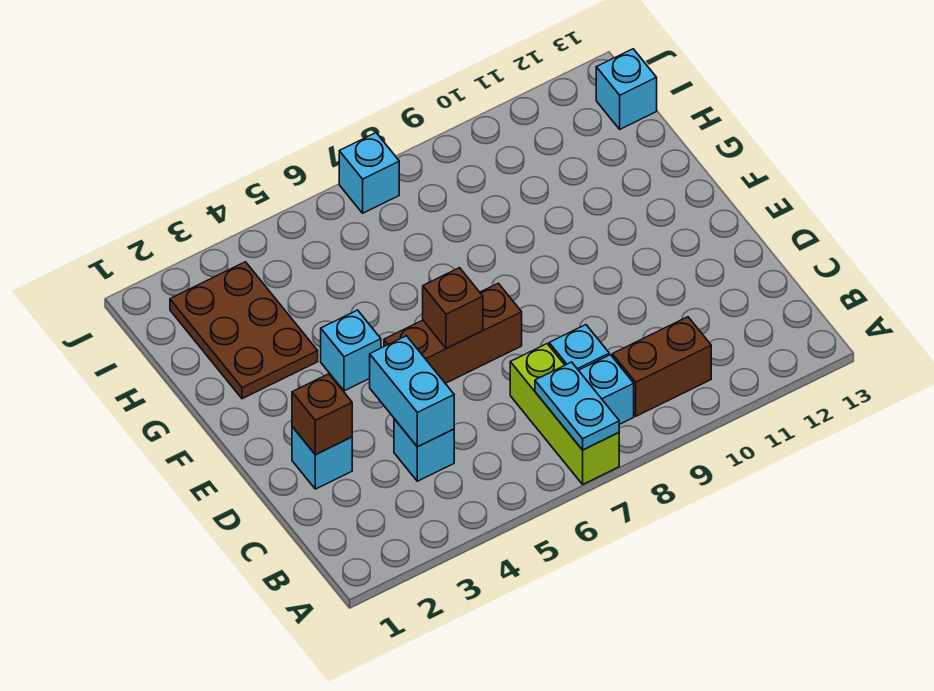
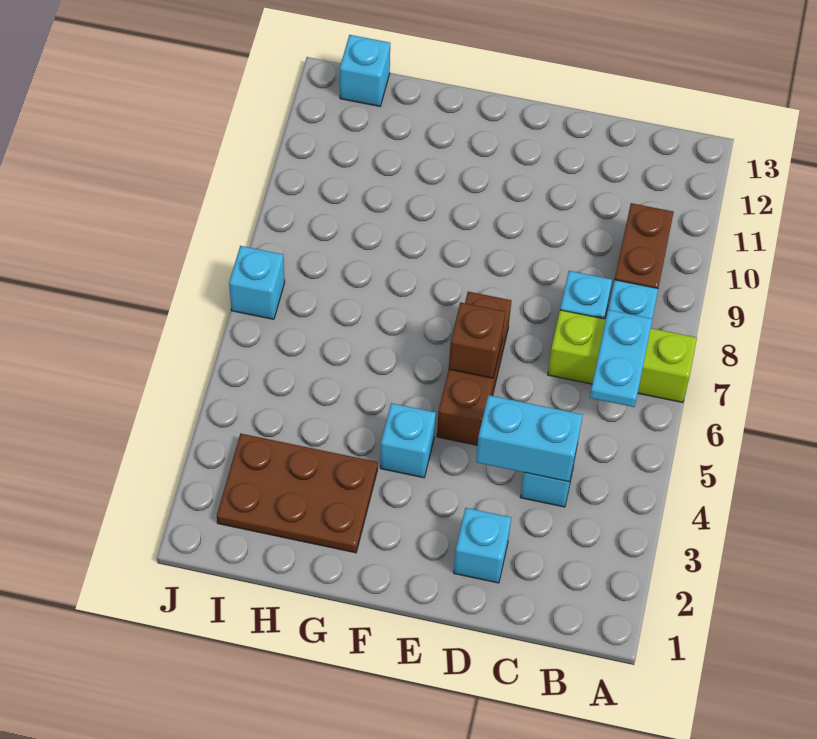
cyan 1x2 plate [535,362,619,450] -> cyan 1x2 plate turned to [590,310,652,407]
brown 1x1 brick [292,374,352,455] -> none

